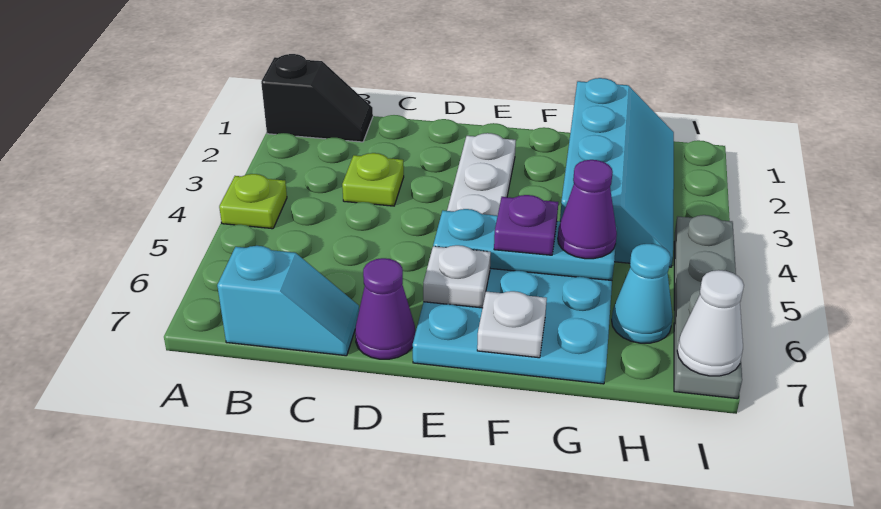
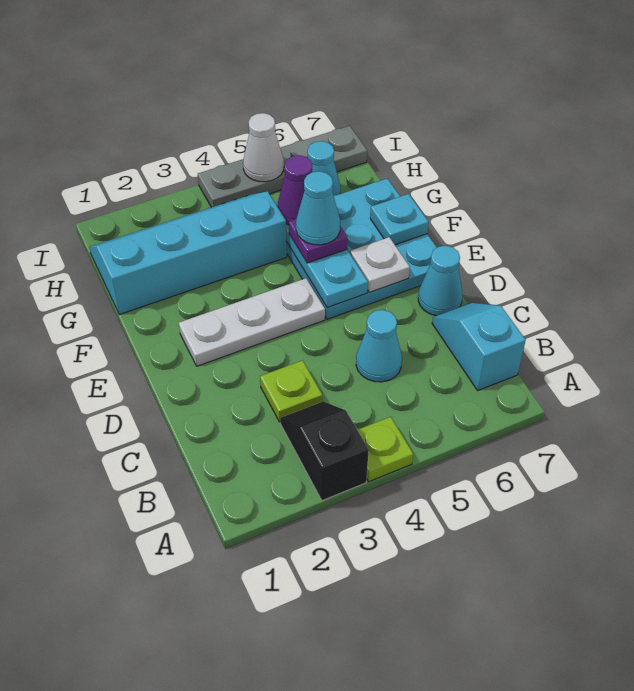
black 1x2 slope [261,54,373,142] -> black 1x2 slope moved to [280,401,369,501]
none -> cyan 1x1 cone [356,310,402,382]
purple 1x1 cone [355,258,415,359] -> cyan 1x1 cone [418,246,463,316]
none -> cyan 1x1 cone [296,171,340,245]
white 1x1 plate [477,291,547,358] -> cyan 1x1 plate [370,194,429,245]
white 1x1 cone [677,270,744,376] -> white 1x1 cone moved to [243,113,284,182]

